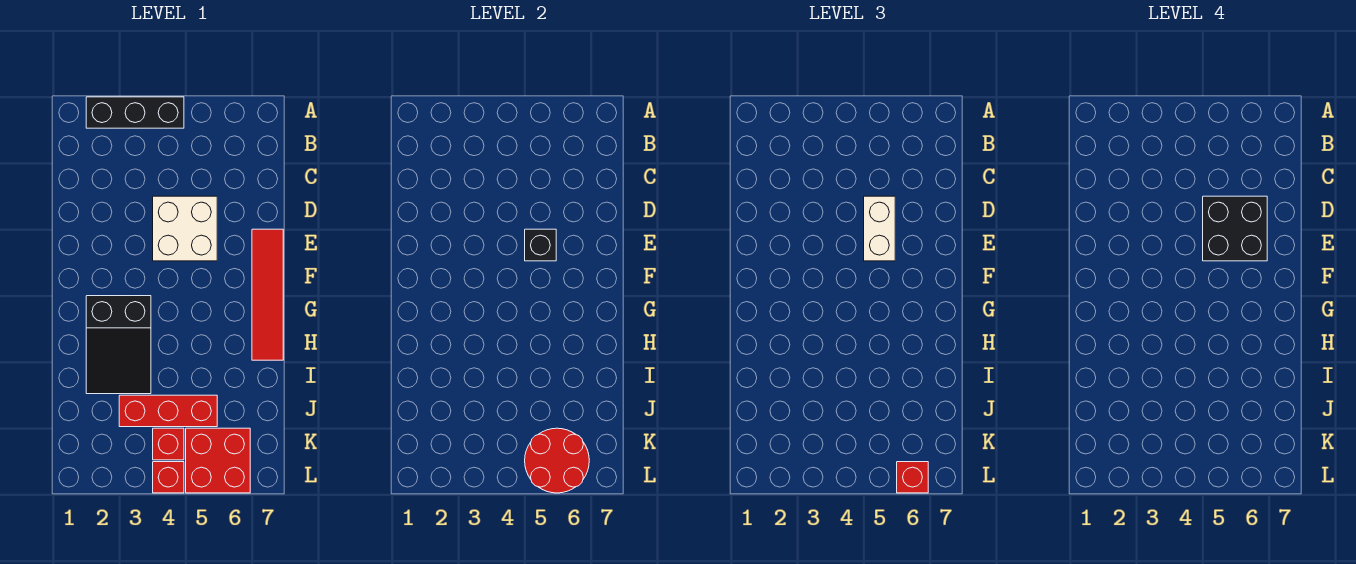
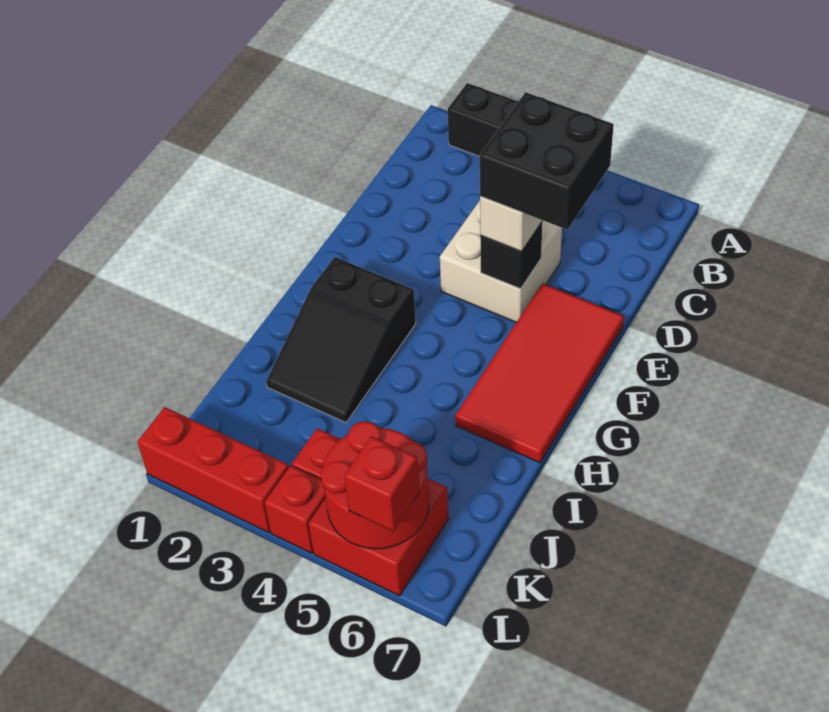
red 1x4 tile [252,229,283,360] -> red 2x4 tile [455,283,624,463]
red 1x3 brick [119,395,217,427] -> red 1x3 brick moved to [138,407,289,533]

